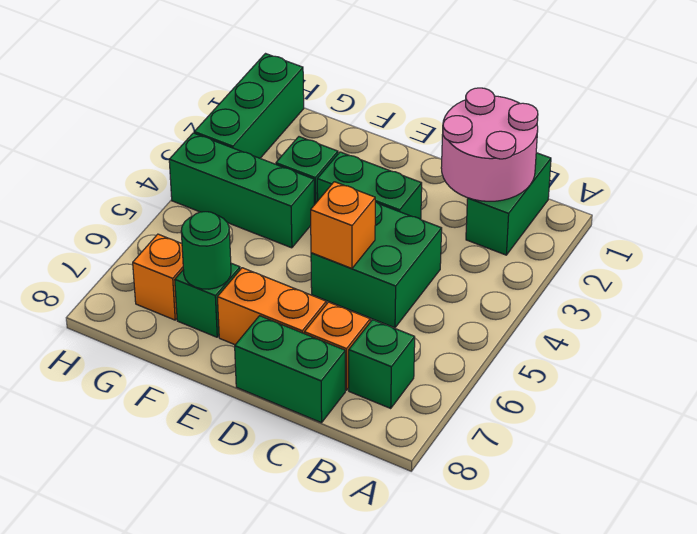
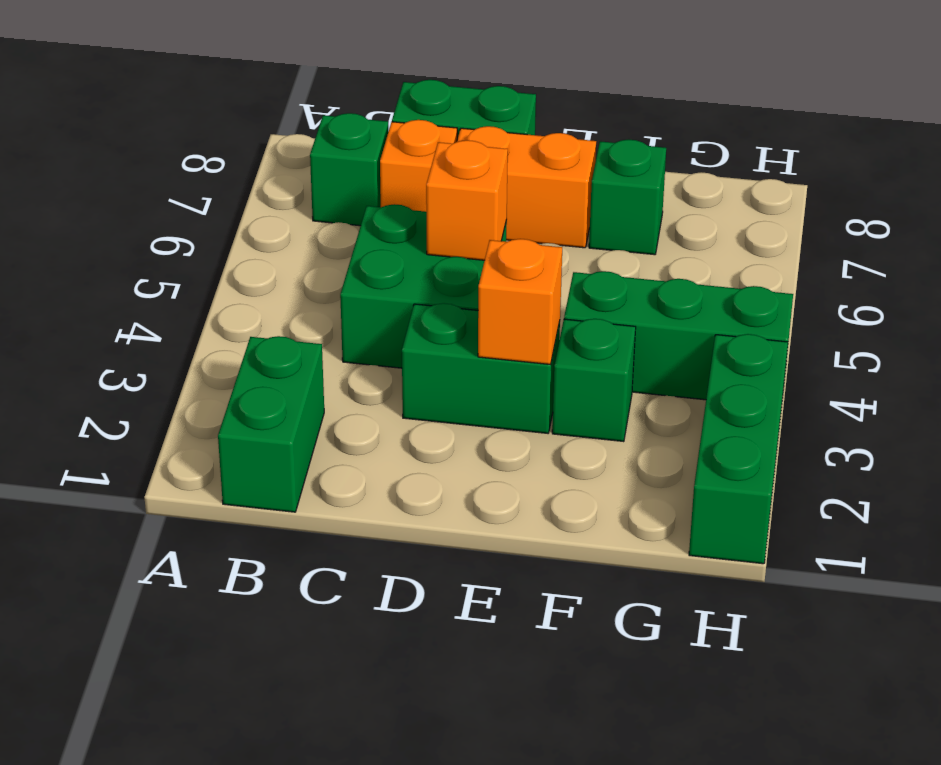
pink 2x2 round brick [441,88,538,201] -> none
green 1x1 round brick [181,212,231,289] -> none
orange 1x1 brick [133,234,183,320] -> orange 1x1 brick moved to [478,239,562,364]

